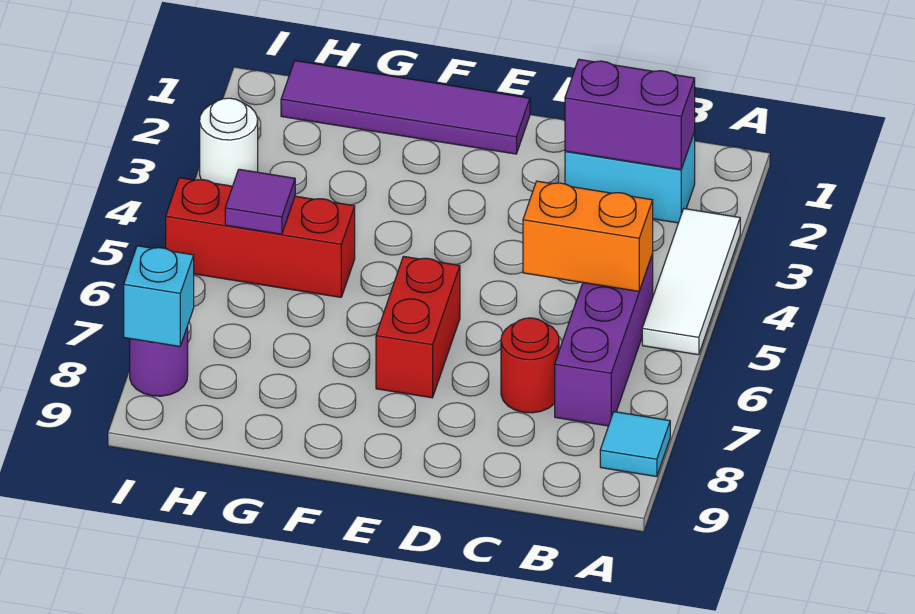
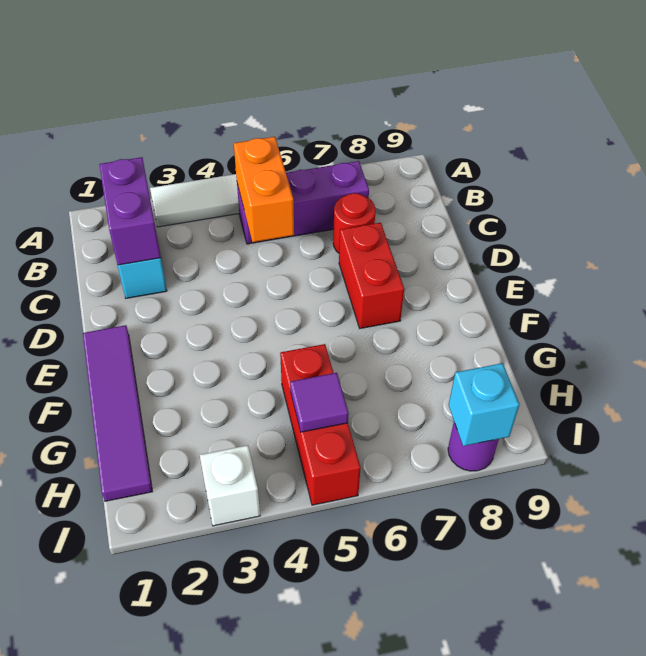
cyan 1x1 tile [600,412,670,477] -> none
red 1x2 brick [376,256,460,398] -> red 1x2 brick turned to [339,223,404,329]
white 1x1 round brick [200,98,258,186] -> white 1x1 brick [200,445,260,526]

